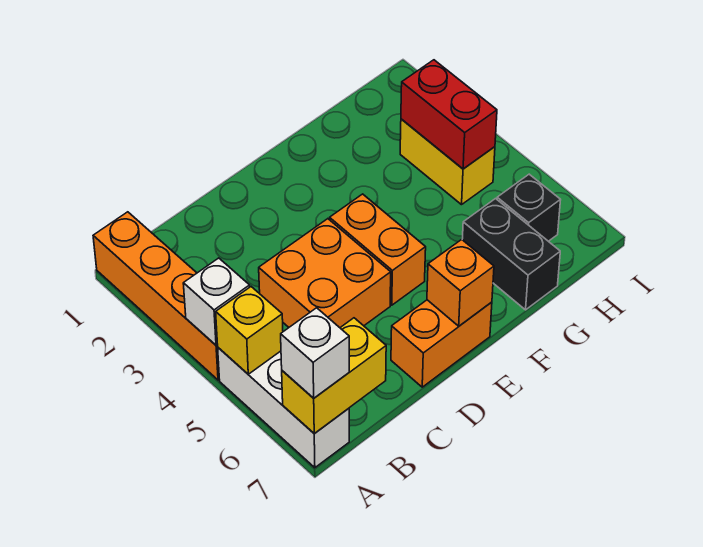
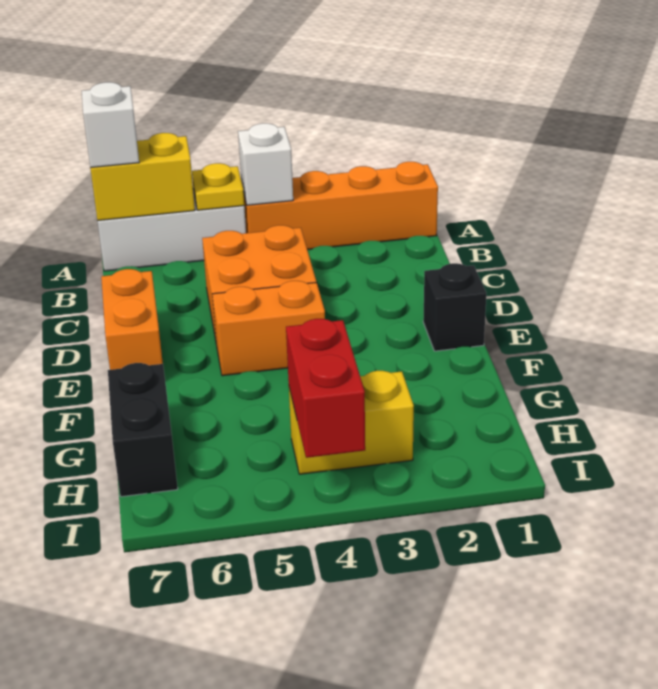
yellow 1x1 brick [216,287,283,374] -> yellow 1x1 plate [192,163,244,210]
yellow 1x2 brick [282,318,386,434] -> yellow 1x2 brick turned to [90,133,195,221]
orange 1x1 brick [427,239,494,326] -> none
black 1x2 brick [462,199,560,310] -> black 1x2 brick turned to [108,363,178,497]
red 1x2 brick [401,60,497,169] -> red 1x2 brick turned to [286,319,365,458]
black 1x1 brick [497,174,560,241] -> black 1x1 brick moved to [423,263,486,351]

